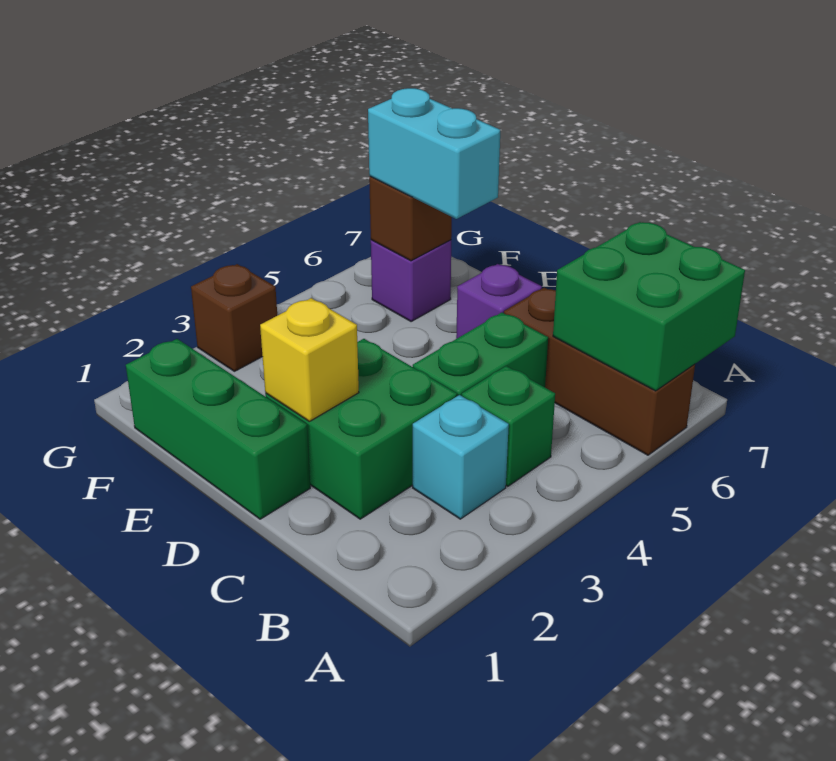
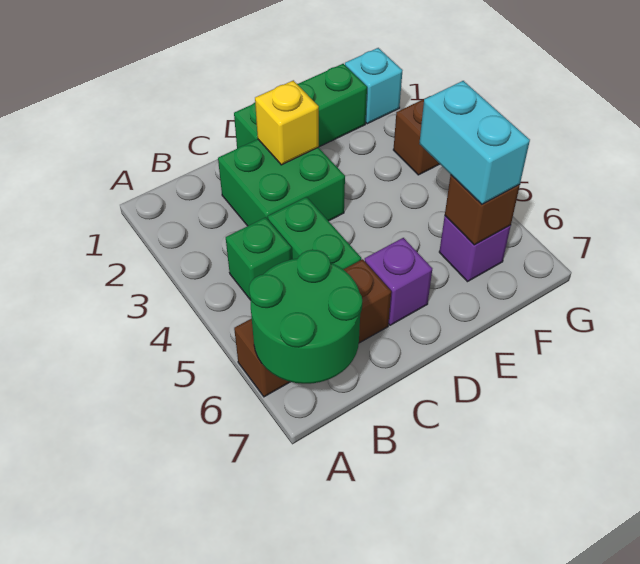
green 2x2 brick [553,222,745,391] -> green 2x2 round brick [249,250,362,384]
cyan 1x1 brick [413,395,509,519] -> cyan 1x1 brick moved to [345,48,403,124]
cyan 1x2 brick [368,88,500,219] -> cyan 1x2 brick turned to [419,81,530,204]

